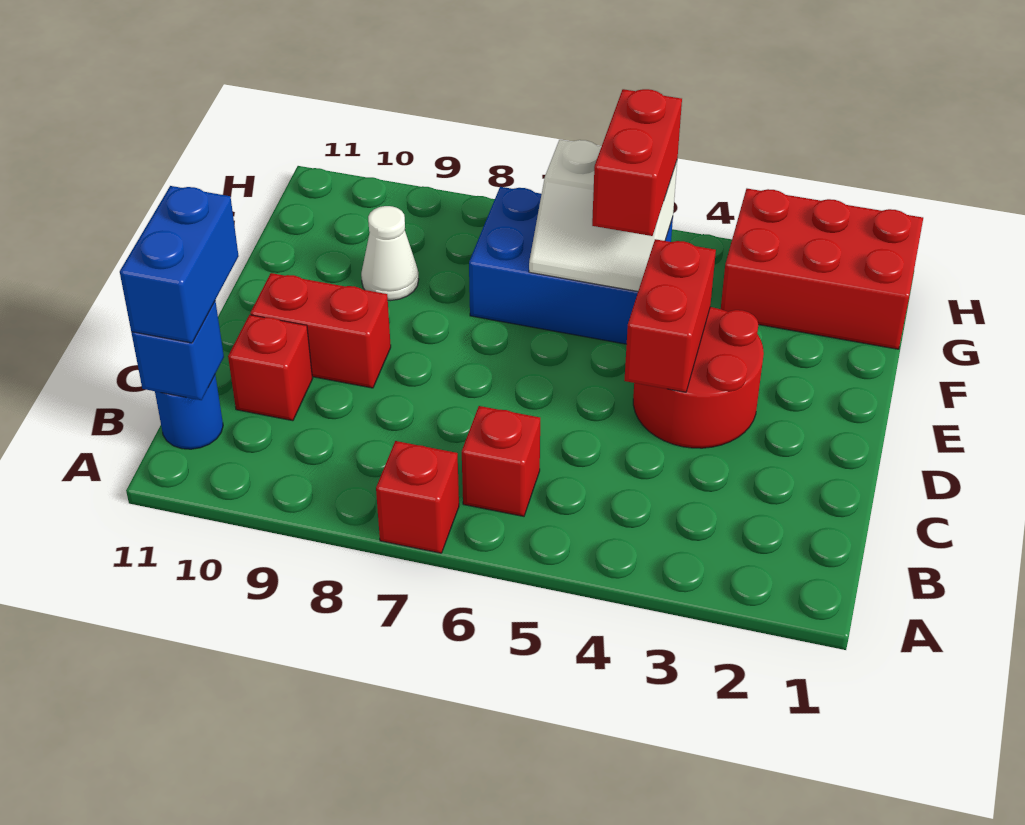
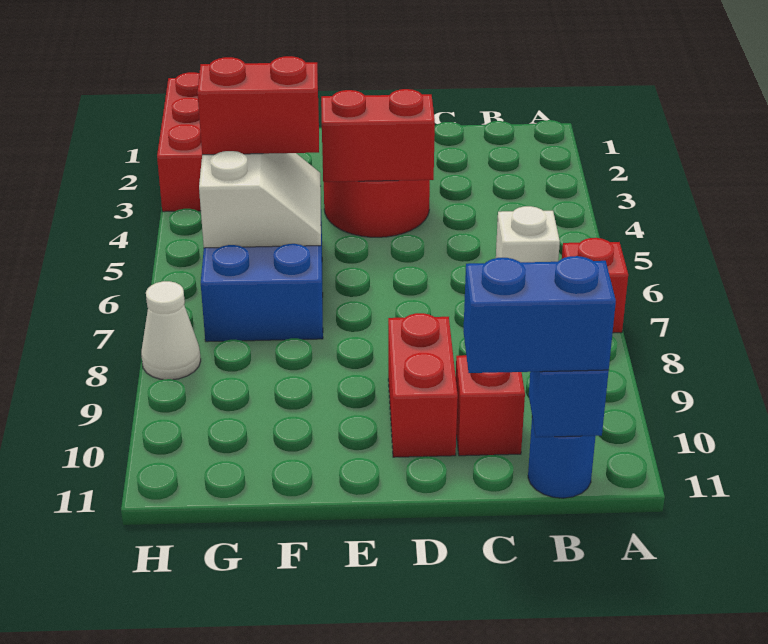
red 1x1 brick [462,406,540,516] -> white 1x1 brick [496,206,560,262]
white 1x1 cone [361,206,419,301] -> white 1x1 cone moved to [141,281,201,380]

